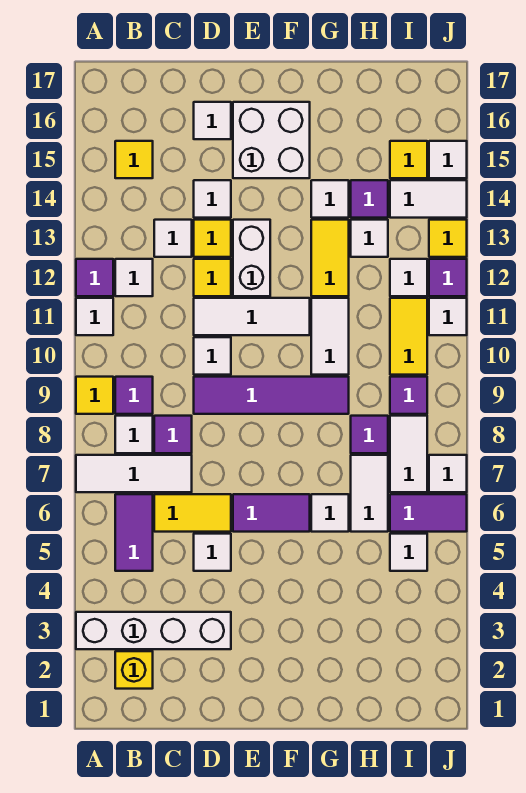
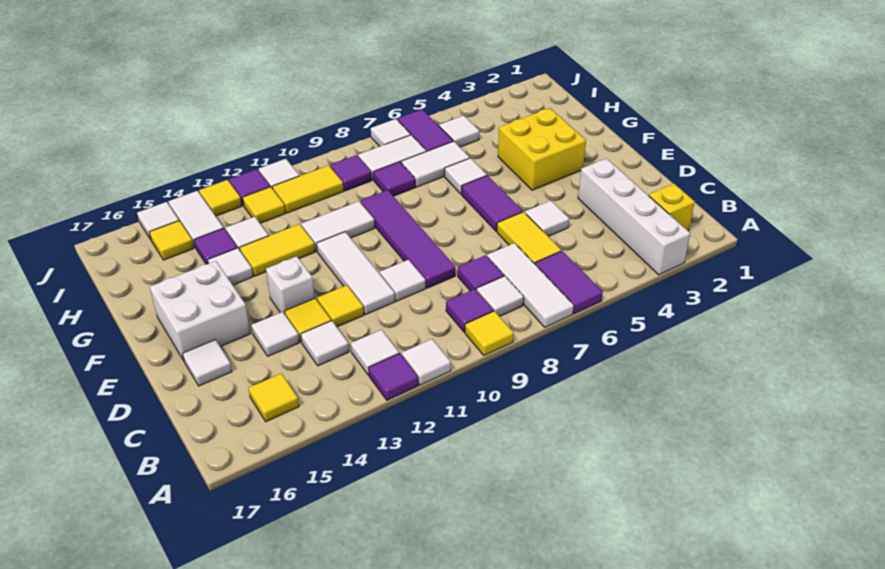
purple 1x2 tile [115,494,153,571] -> purple 1x2 tile turned to [535,251,603,314]
white 1x2 brick [233,220,270,296] -> white 1x1 brick [266,256,315,314]
none -> yellow 2x2 brick [498,108,586,190]
white 1x1 tile [390,259,427,296] -> yellow 1x1 tile [243,187,286,223]

